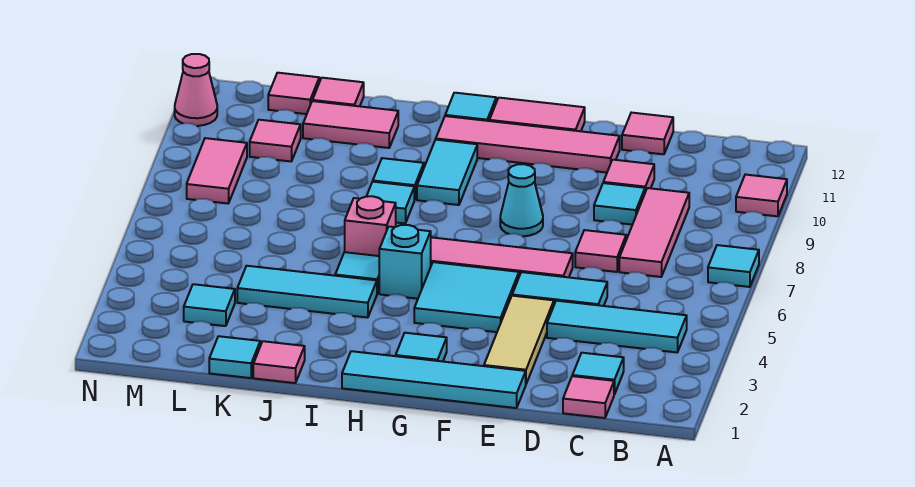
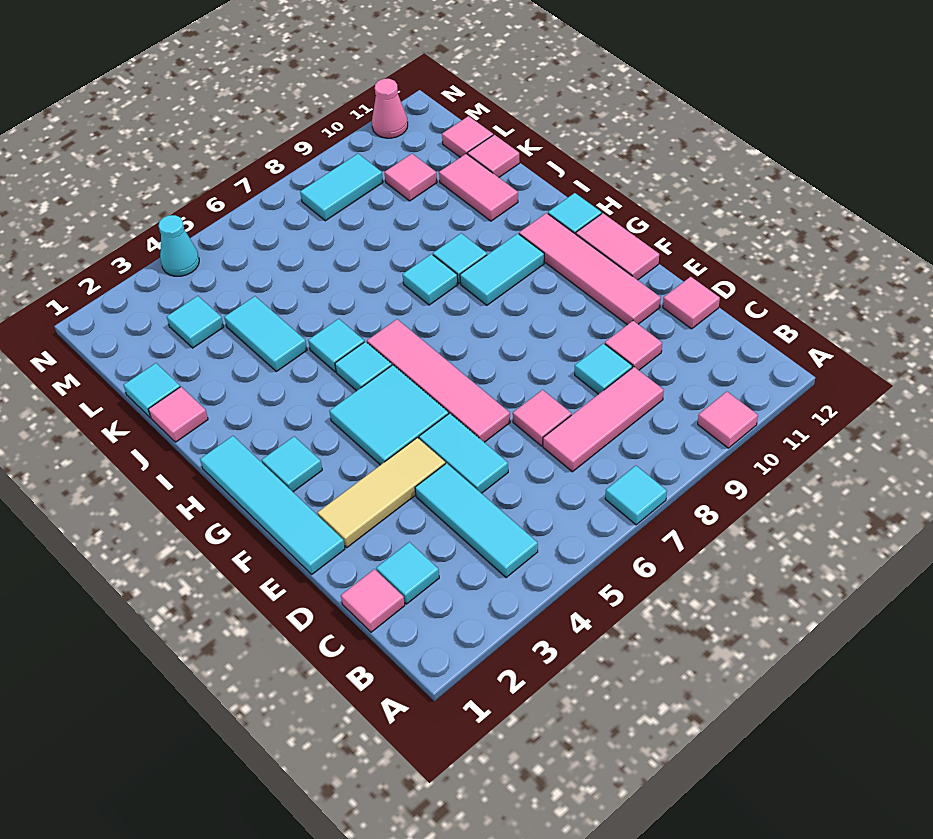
cyan 1x1 cone [500,164,543,236] -> cyan 1x1 cone moved to [159,215,199,276]
cyan 1x1 brick [379,225,431,299] -> cyan 1x1 tile [335,342,392,391]
cyan 1x3 tile [237,266,377,318] -> cyan 1x2 tile [224,296,307,371]
pink 1x1 brick [345,196,396,256] -> none
pink 1x2 tile [187,138,247,203] -> cyan 1x2 tile [300,154,383,221]

